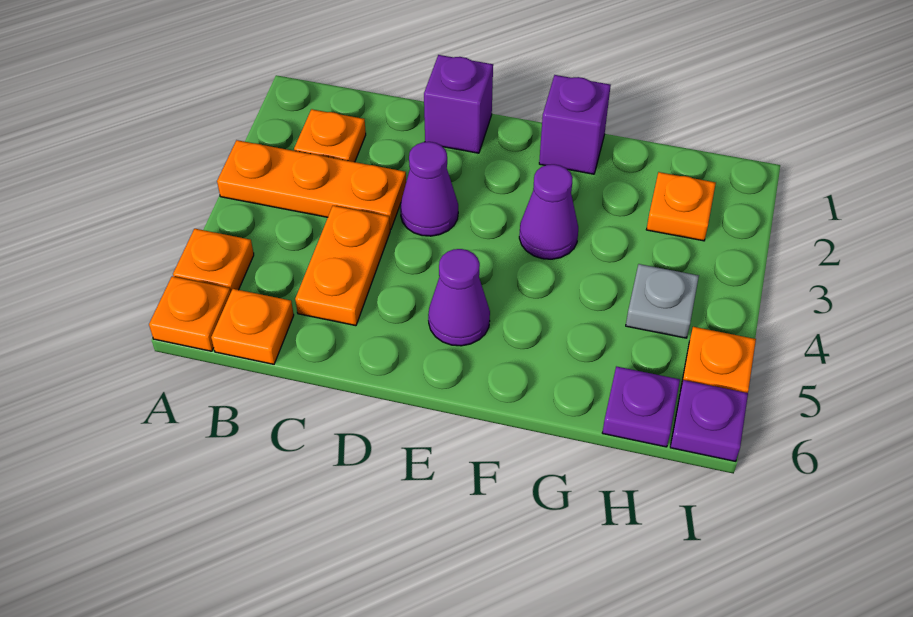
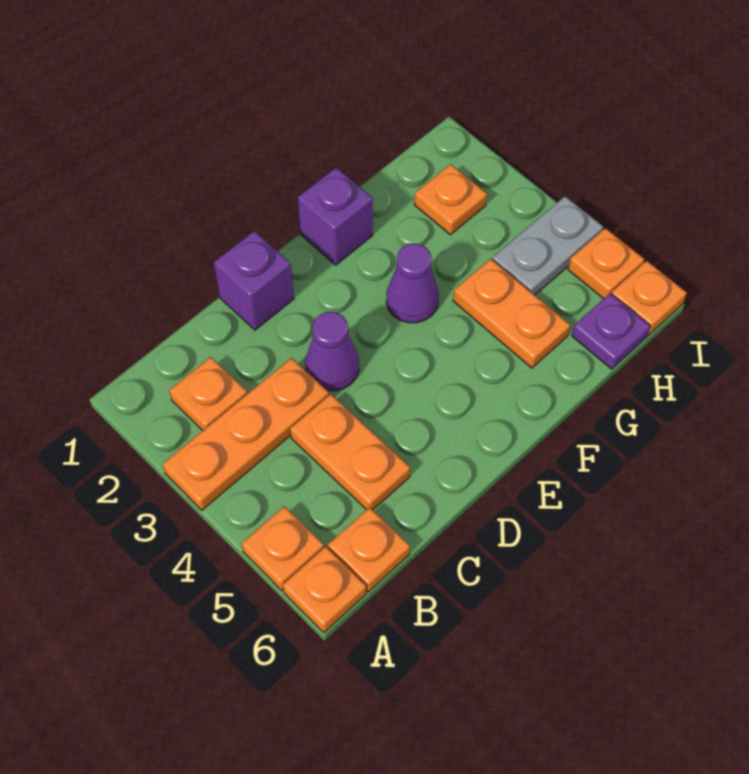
purple 1x1 cone [428,249,490,346] -> none
none -> orange 1x2 plate [453,259,570,368]
grey 1x1 plate [626,264,699,338] -> grey 1x2 plate [492,196,603,295]
purple 1x1 plate [670,380,748,461] -> orange 1x1 plate [611,261,687,335]

